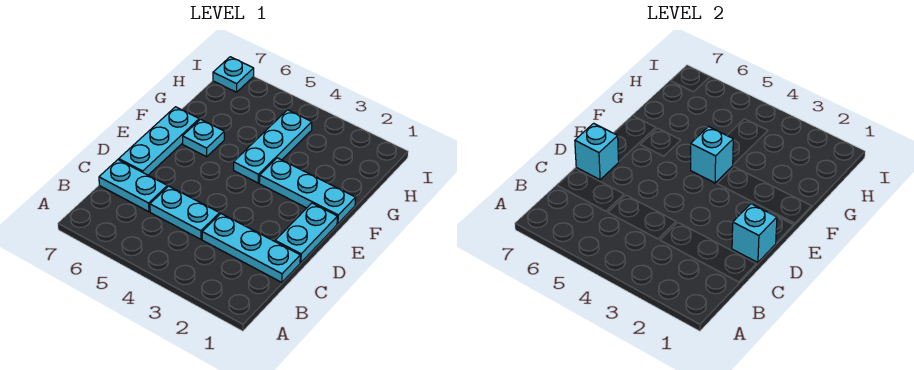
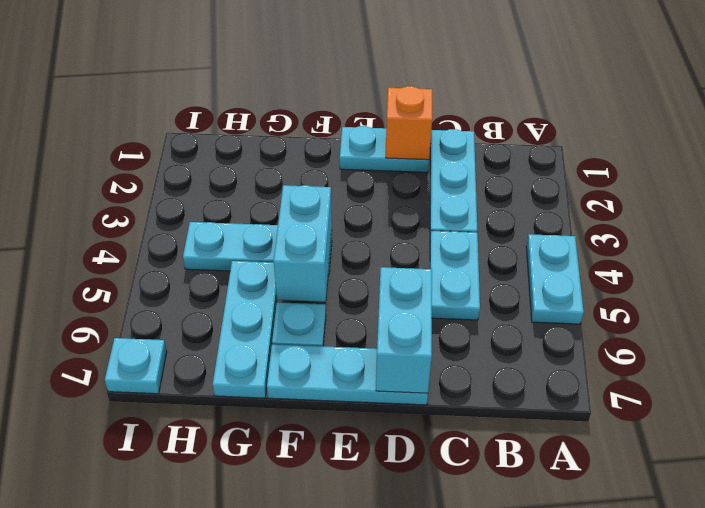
cyan 1x2 plate [99,160,167,212] -> cyan 1x2 plate moved to [526,234,584,324]
cyan 1x1 brick [732,204,777,263] -> orange 1x1 brick [386,86,432,160]
cyan 1x1 brick [575,123,619,180] -> cyan 1x2 brick [376,267,432,393]
cyan 1x3 plate [259,158,356,224] -> cyan 1x3 plate moved to [213,261,277,398]
cyan 1x1 brick [691,127,733,183] -> cyan 1x2 brick [274,185,332,302]

